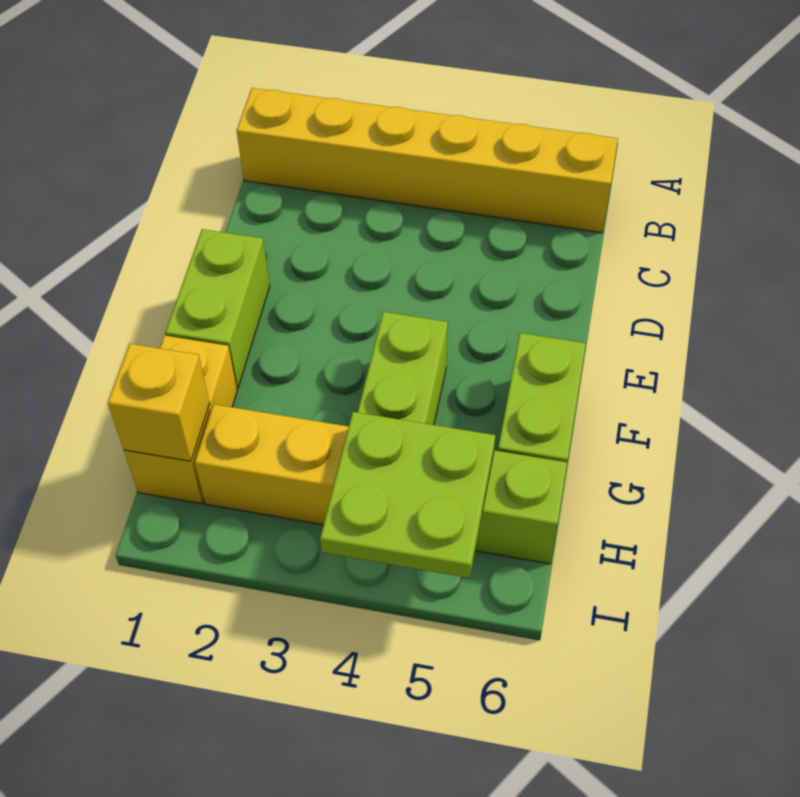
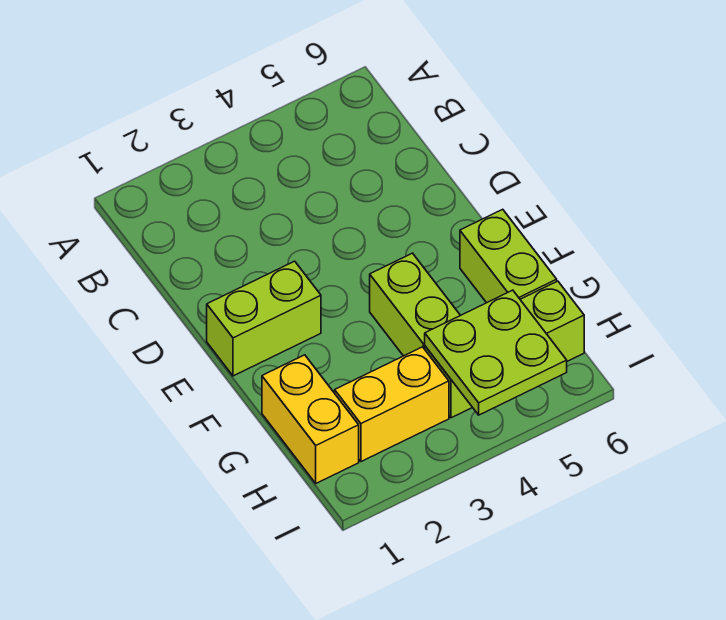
yellow 1x6 brick [237,88,618,233] -> none
lime 1x2 brick [165,229,270,388] -> lime 1x2 brick turned to [207,261,321,376]
yellow 1x1 brick [108,344,210,461] -> none

